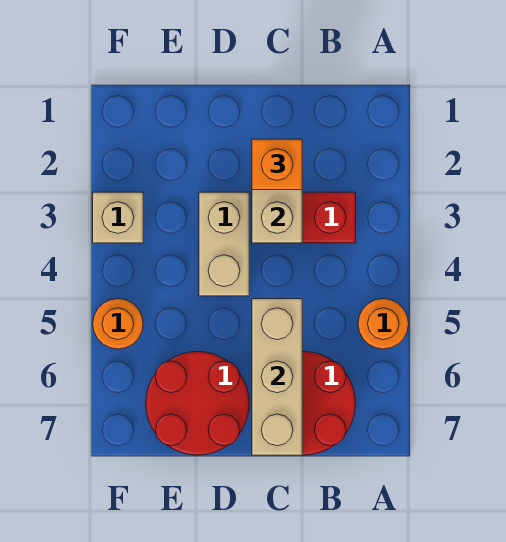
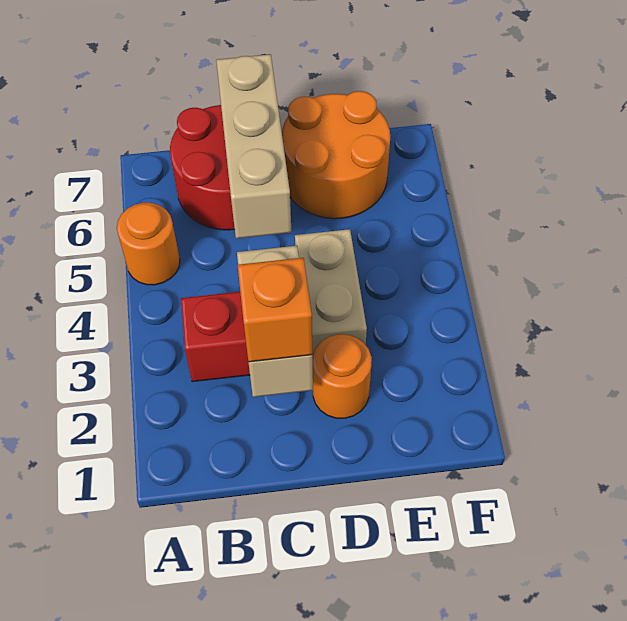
red 2x2 round brick [146,352,249,455] -> orange 2x2 round brick [282,91,390,219]
tan 1x1 brick [93,192,143,243] -> none
orange 1x1 round brick [93,299,143,349] -> orange 1x1 round brick moved to [313,334,372,418]

